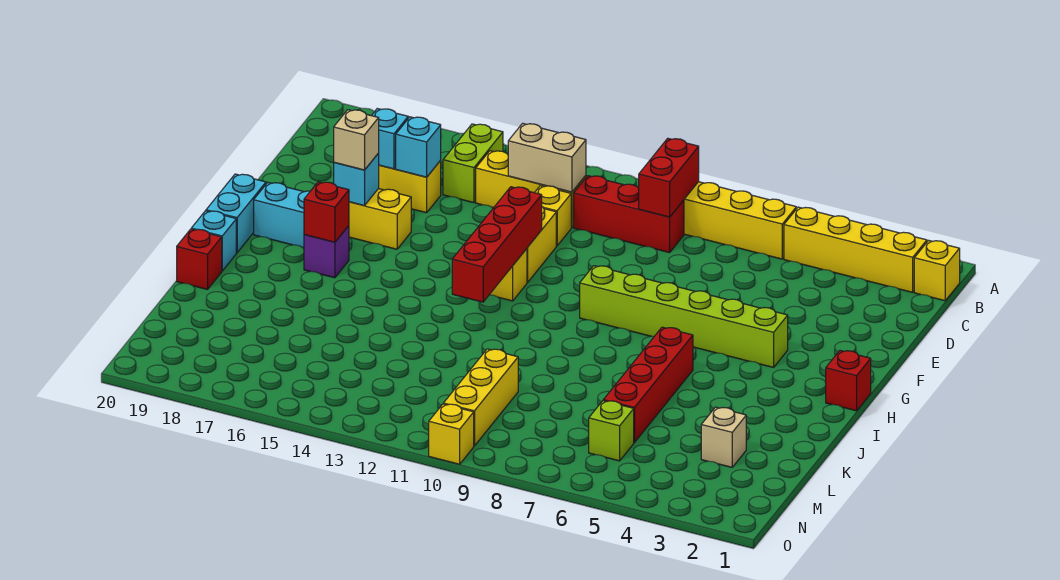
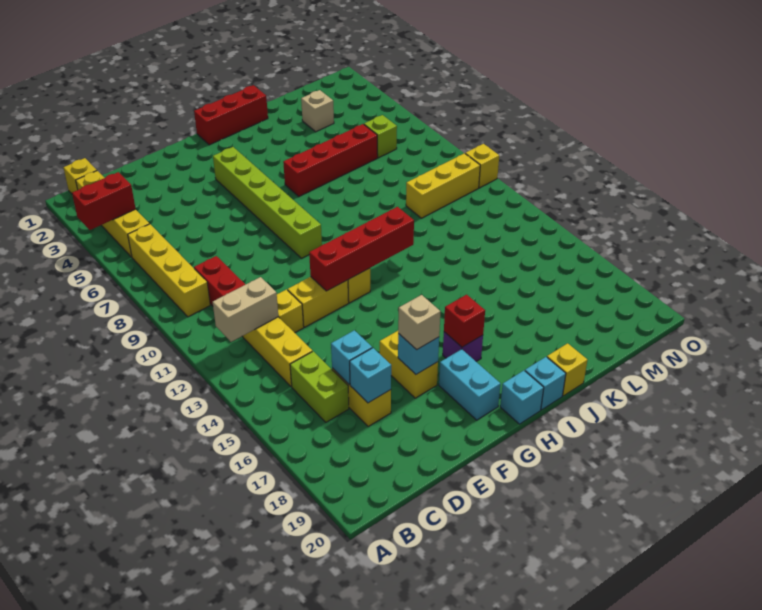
red 1x2 brick [639,138,699,217] -> red 1x2 brick moved to [72,172,136,230]
lime 1x2 brick [443,124,503,203] -> lime 1x2 brick turned to [290,351,349,422]
tan 1x2 brick [508,123,586,192] -> tan 1x2 brick turned to [213,277,278,342]
cyan 1x2 brick [206,174,266,253] -> cyan 1x1 brick [500,371,544,424]
red 1x1 brick [826,351,871,411] -> red 1x3 brick [194,85,268,145]
red 1x1 brick [177,229,222,289] -> yellow 1x1 brick [547,343,587,396]

